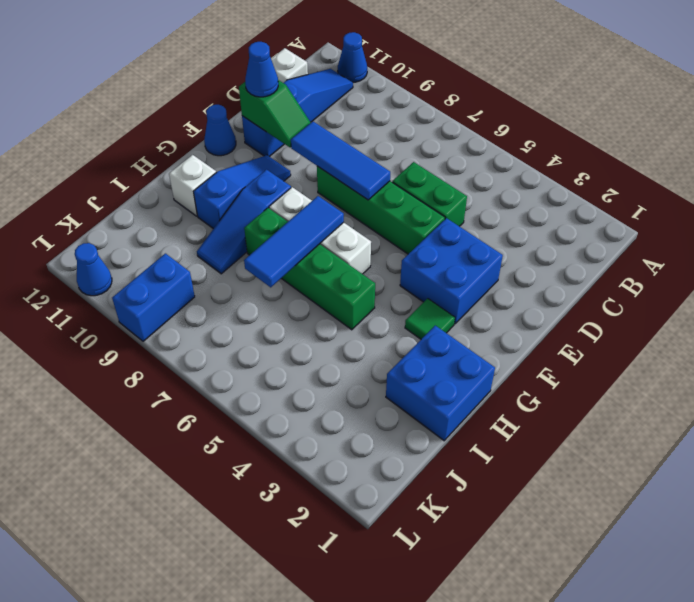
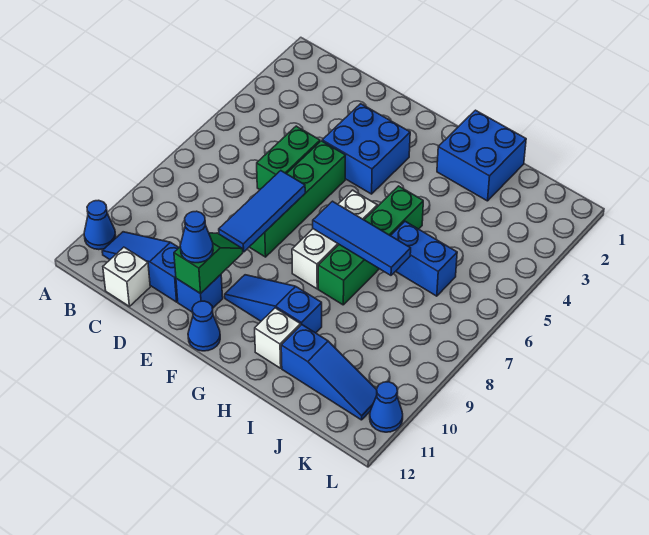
green 1x1 tile [405,298,455,339] -> none
blue 1x3 slope [197,170,291,274] -> blue 1x3 slope moved to [281,325,377,420]
blue 1x2 brick [112,254,195,341] -> blue 1x2 brick moved to [391,221,457,296]

